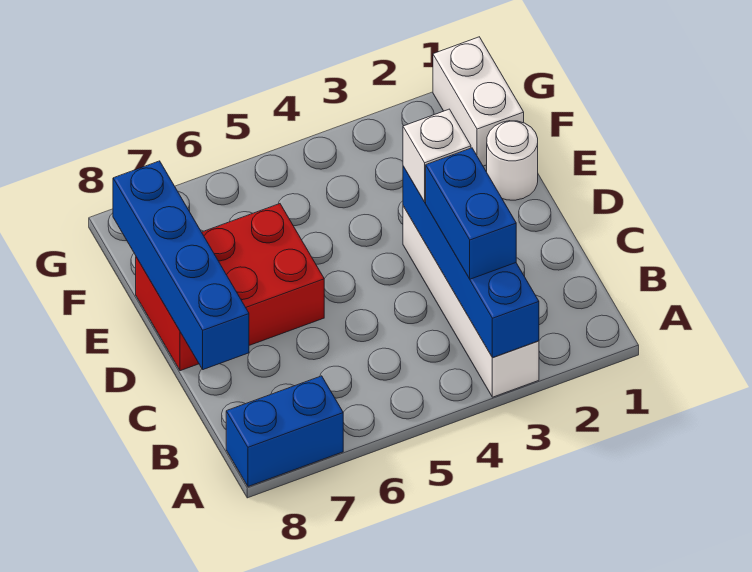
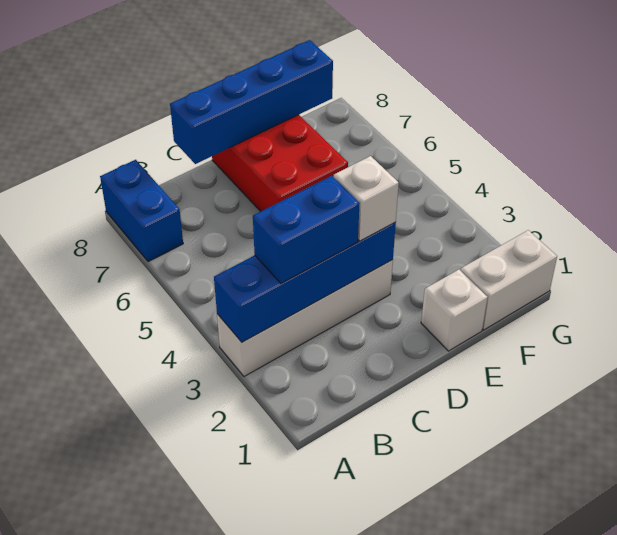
white 1x1 round brick [487,121,538,200] -> white 1x1 brick [421,270,488,351]

